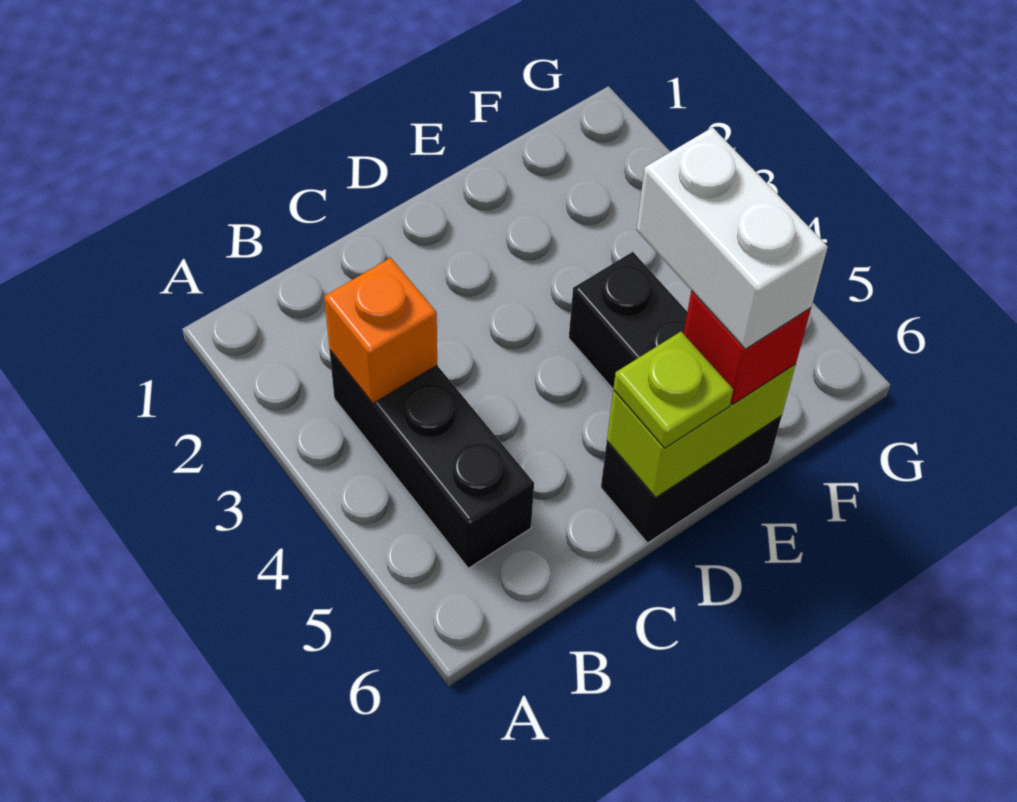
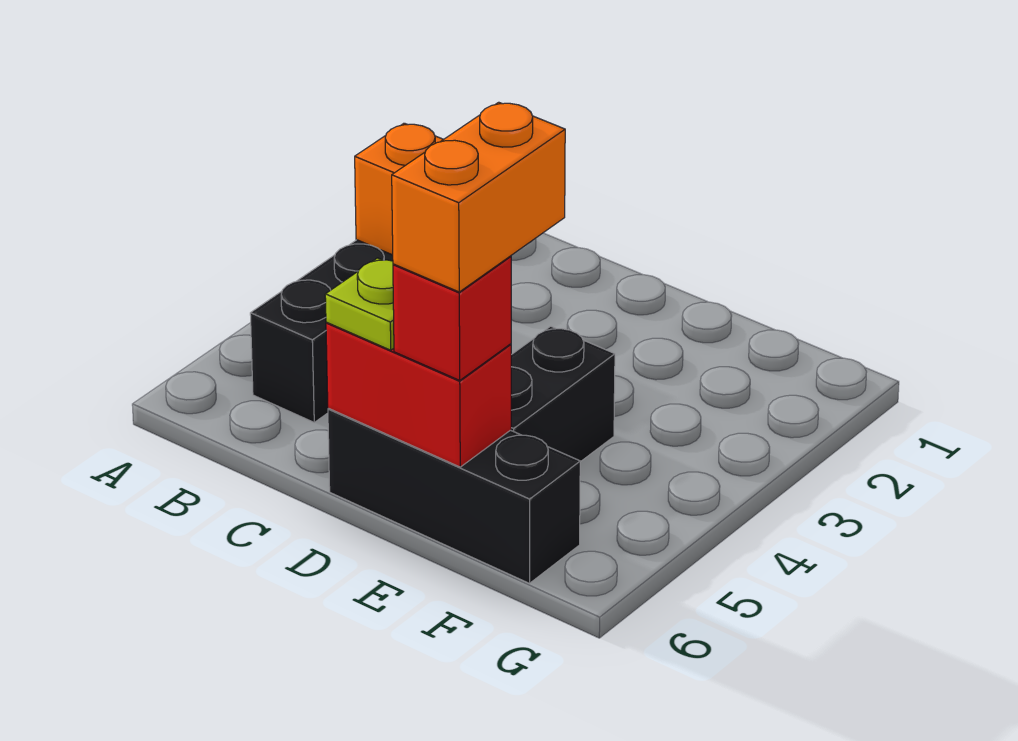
black 1x2 brick [601,416,782,543] -> black 1x3 brick [328,408,580,583]
lime 1x2 brick [607,364,796,497] -> red 1x2 brick [326,323,511,467]
white 1x2 brick [636,127,828,349] -> orange 1x2 brick [392,102,565,292]

